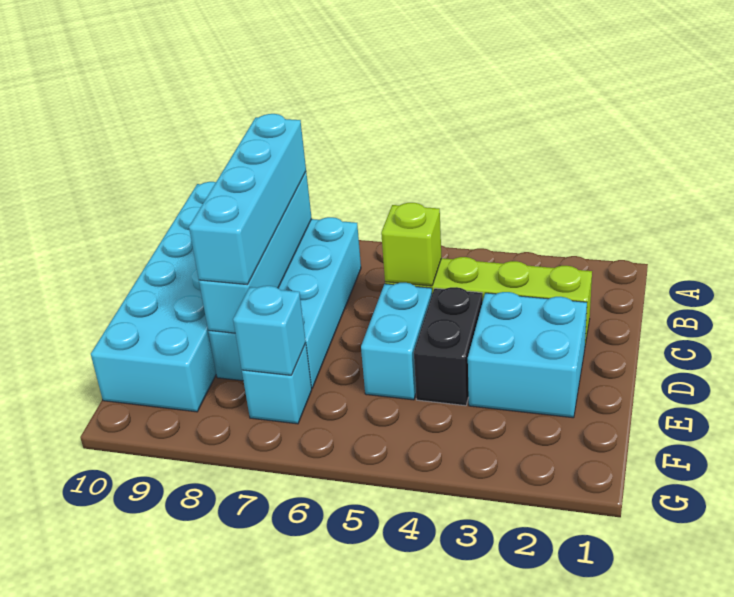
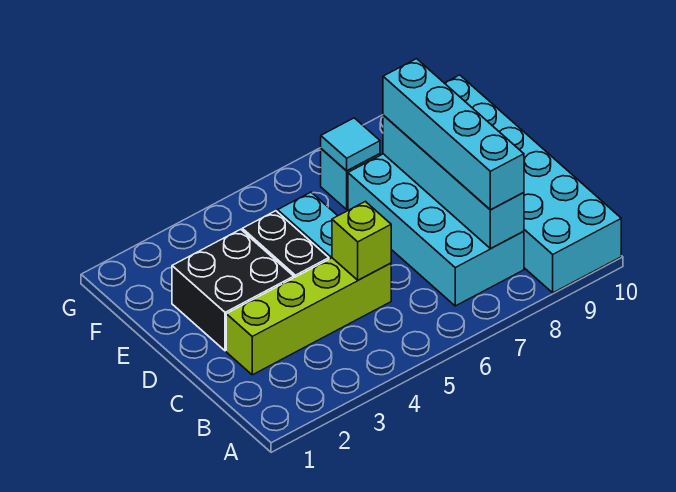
cyan 2x2 brick [468,292,587,418] -> black 2x2 brick [172,229,294,351]
cyan 1x1 brick [233,286,306,375] -> cyan 1x1 tile [321,118,380,171]

